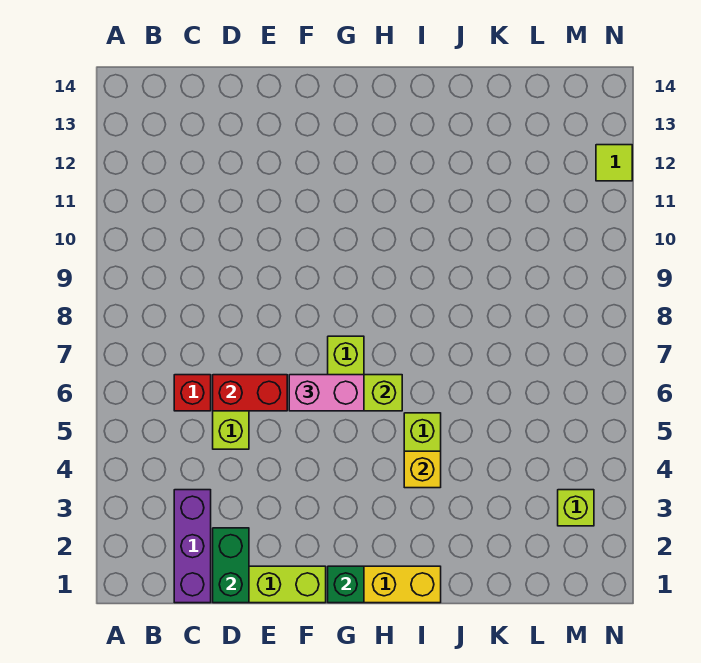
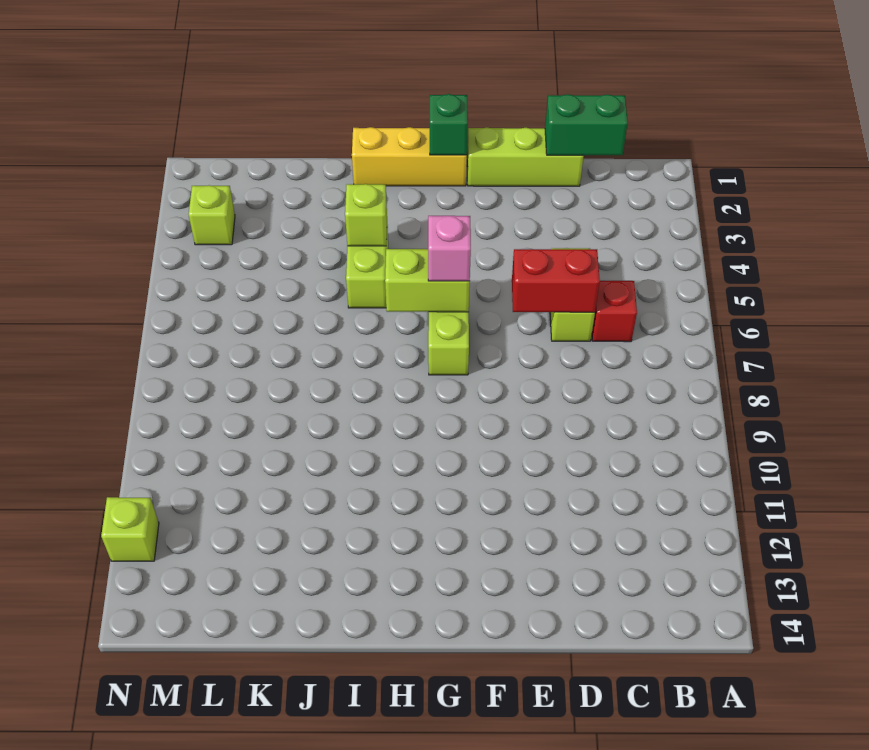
purple 1x3 brick [174,490,211,603] -> none
green 1x2 brick [213,528,249,603] -> green 1x2 brick turned to [545,94,628,156]
pink 1x2 brick [289,375,364,411] -> pink 1x1 brick [428,216,471,281]
yellow 1x1 brick [404,451,441,488] -> lime 1x1 brick [345,184,387,246]
lime 1x1 tile [596,145,632,181] -> lime 1x1 brick [101,497,159,561]

